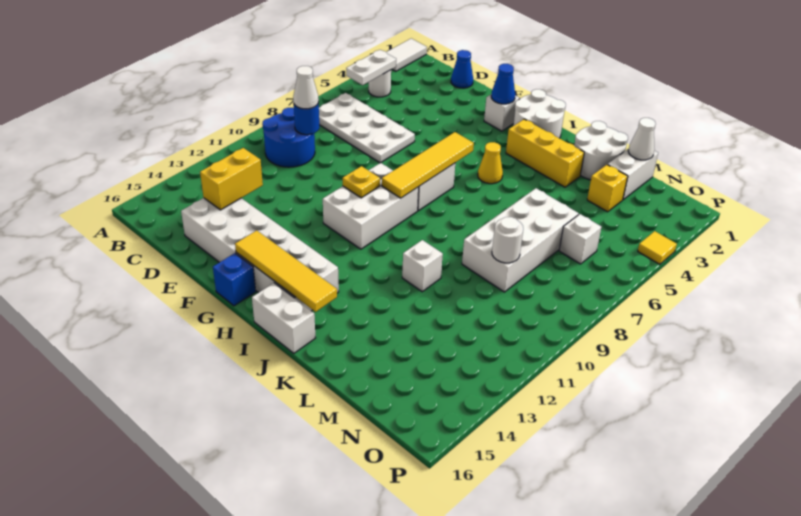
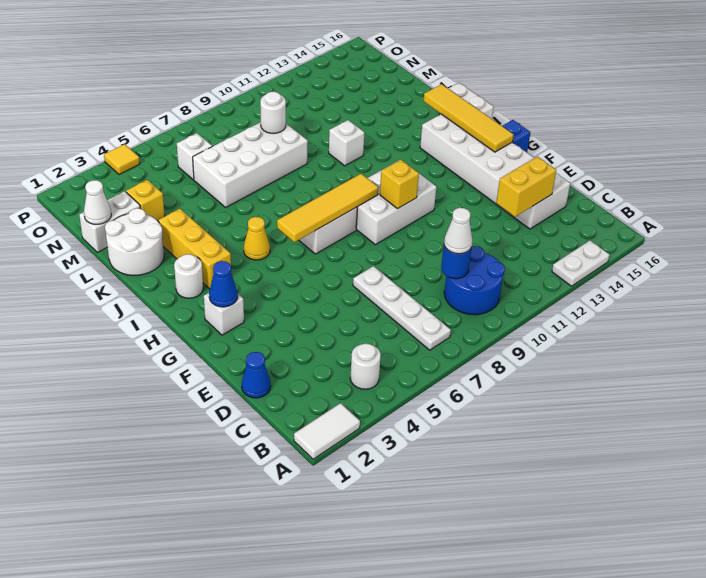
white 1x2 plate [346,50,396,85] -> white 1x2 plate moved to [552,241,610,286]
white 2x4 plate [319,93,415,163] -> white 1x4 plate [353,266,451,350]
yellow 1x1 plate [343,166,380,198] -> yellow 1x1 brick [380,160,419,209]
white 2x2 round brick [513,89,566,138] -> white 1x1 round brick [174,254,203,298]

